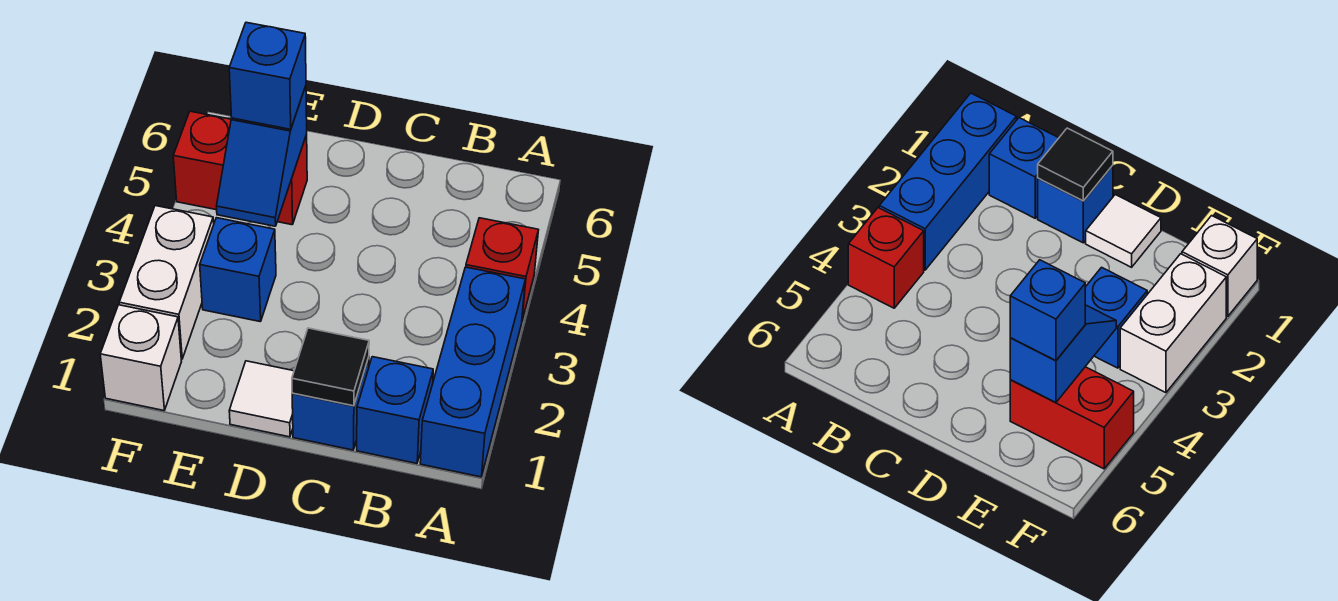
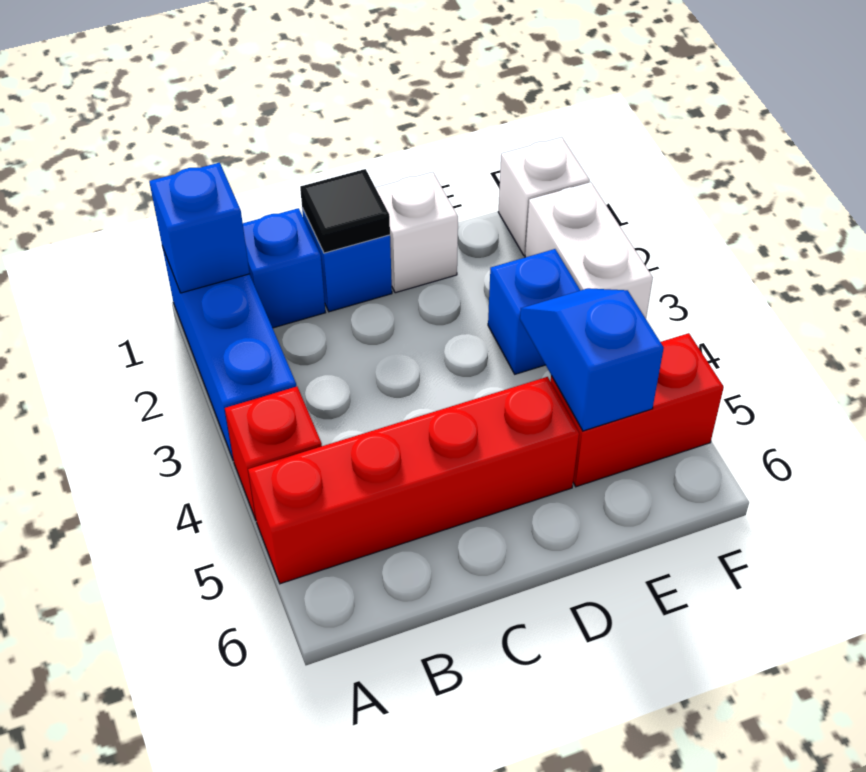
none -> red 1x4 brick [248,377,579,584]
white 1x1 tile [229,361,294,437] -> white 1x1 brick [375,172,458,293]
blue 1x1 brick [229,22,306,129] -> blue 1x1 brick moved to [149,163,250,293]

